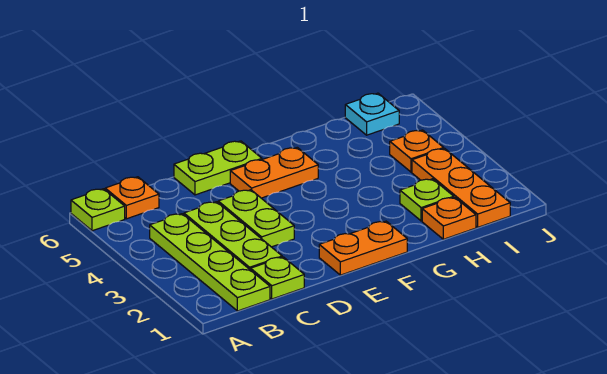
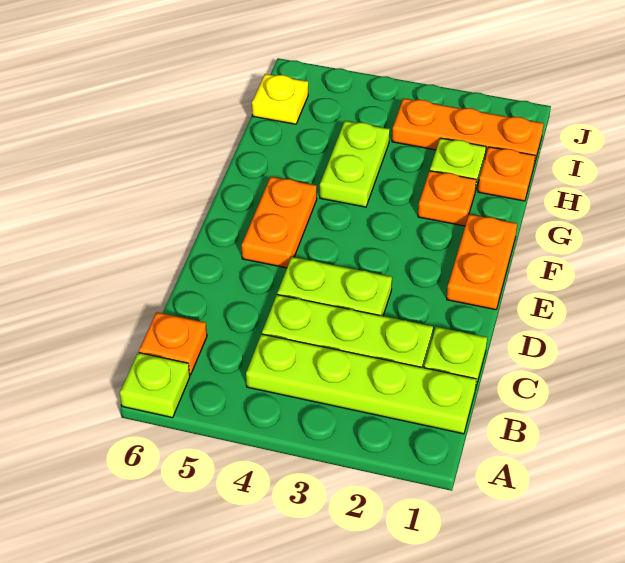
lime 1x2 plate [174,141,262,195] -> lime 1x2 plate moved to [320,121,390,207]
orange 1x1 plate [390,130,444,172] -> orange 1x1 plate moved to [418,171,476,226]
cyan 1x1 plate [345,93,399,135] -> yellow 1x1 plate [252,74,308,124]

